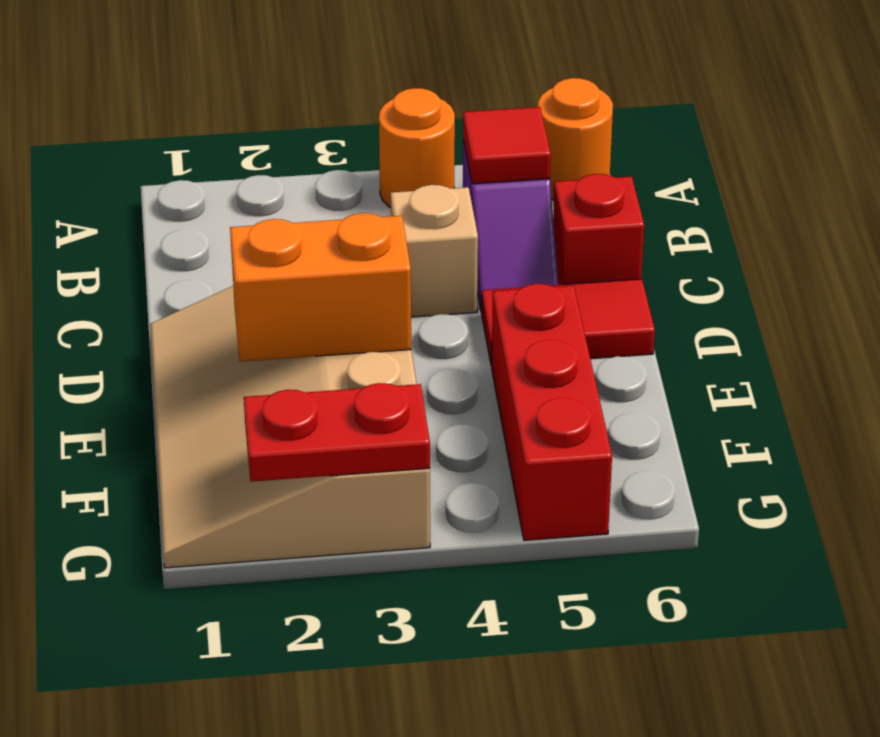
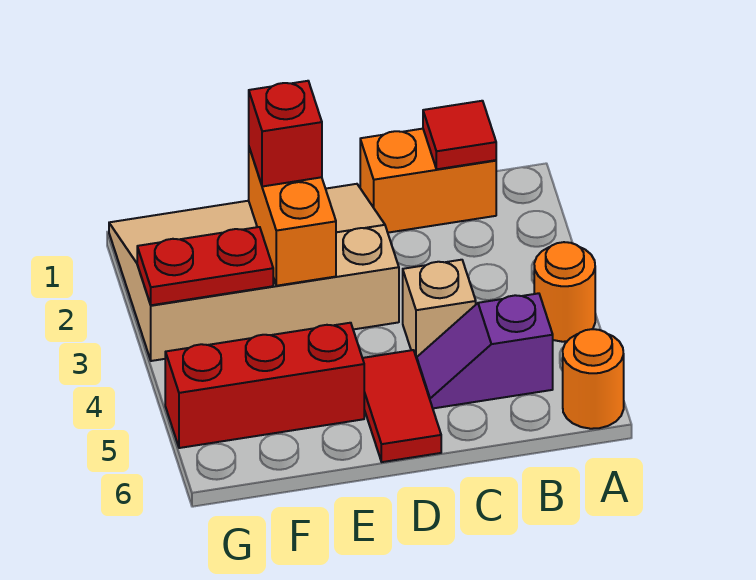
none -> orange 1x2 brick [360,129,496,233]
red 1x1 tile [463,107,551,184] -> red 1x1 tile moved to [423,101,496,169]
red 1x1 brick [553,174,644,285] -> red 1x1 brick moved to [249,81,322,187]
red 1x2 plate [244,383,430,482] -> red 1x2 plate turned to [137,227,273,305]

